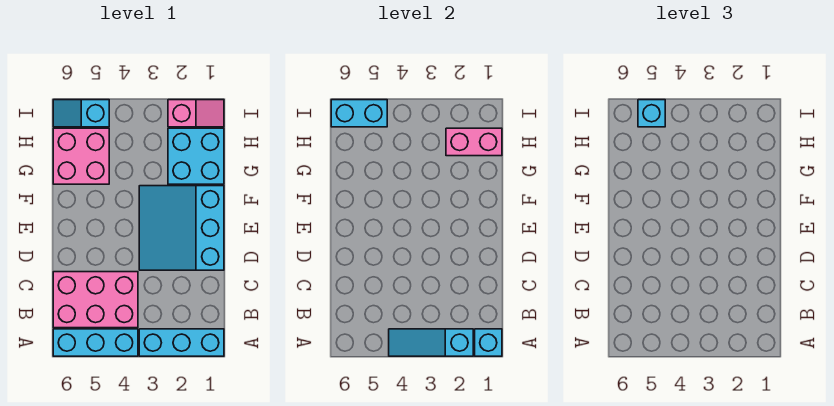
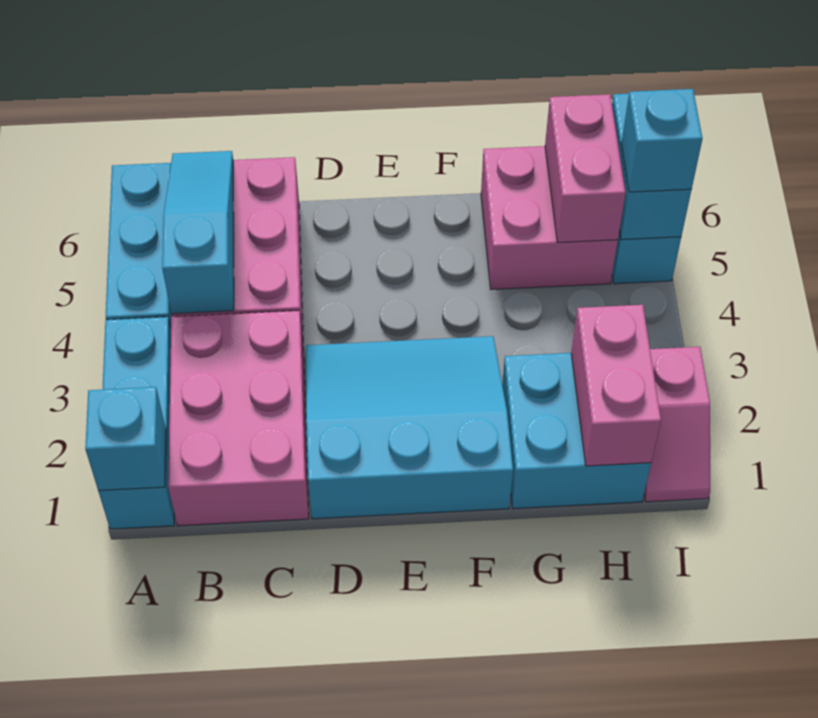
cyan 1x3 slope [389,329,473,356] -> cyan 1x3 slope moved to [162,151,234,314]
none -> pink 2x3 brick [168,311,309,526]
none -> pink 1x2 brick [545,94,626,242]

